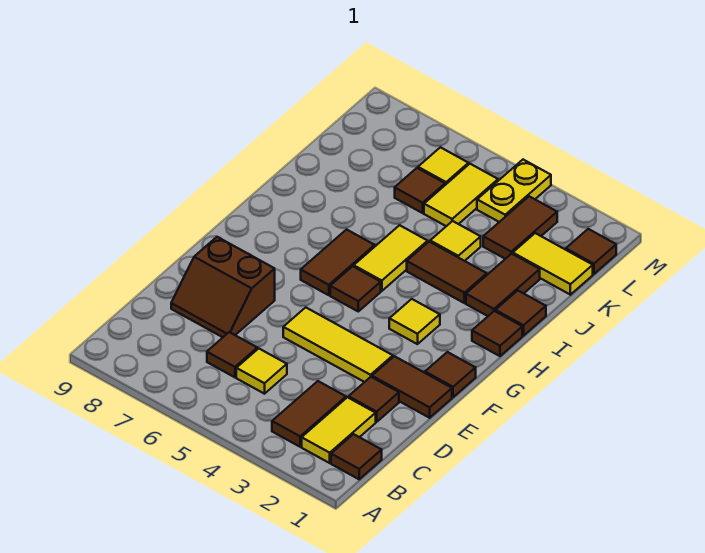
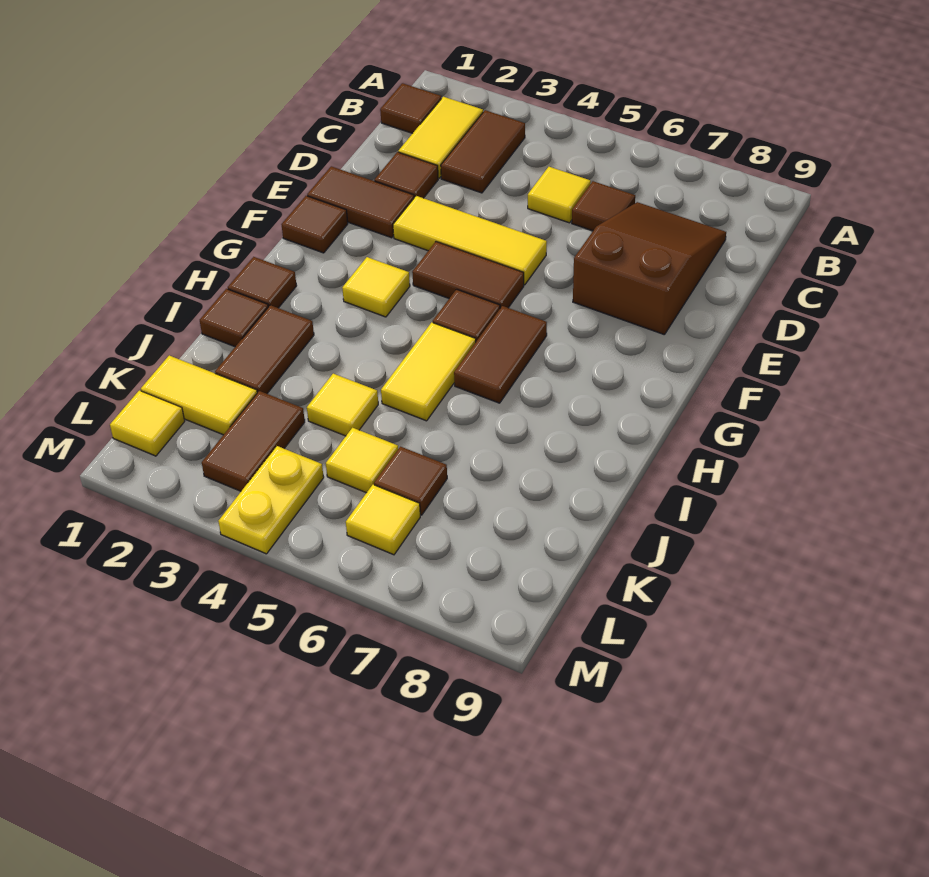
brown 2x2 slope [171,237,275,337] -> brown 2x3 slope [573,202,726,335]
brown 1x2 tile [407,242,487,303] -> brown 1x2 tile moved to [412,242,524,308]
yellow 1x2 tile [424,164,498,226] -> yellow 1x1 tile [326,428,398,493]
brown 1x1 tile [566,229,616,274] -> yellow 1x1 tile [110,390,185,456]

